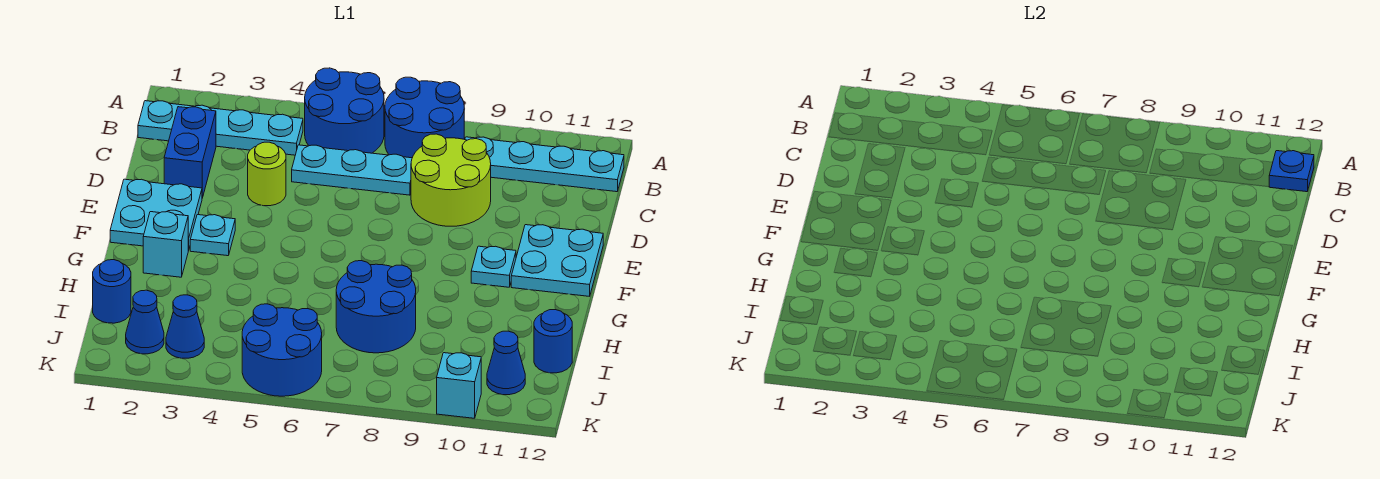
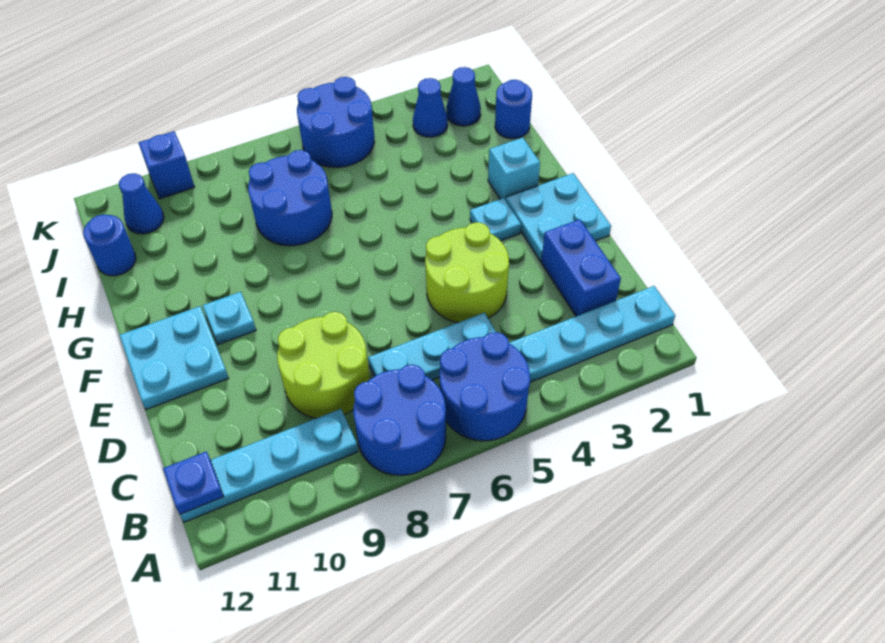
lime 1x1 round brick [248,142,286,206] -> lime 2x2 round brick [425,222,509,322]
cyan 1x1 brick [437,353,481,418] -> blue 1x1 brick [139,131,194,199]

